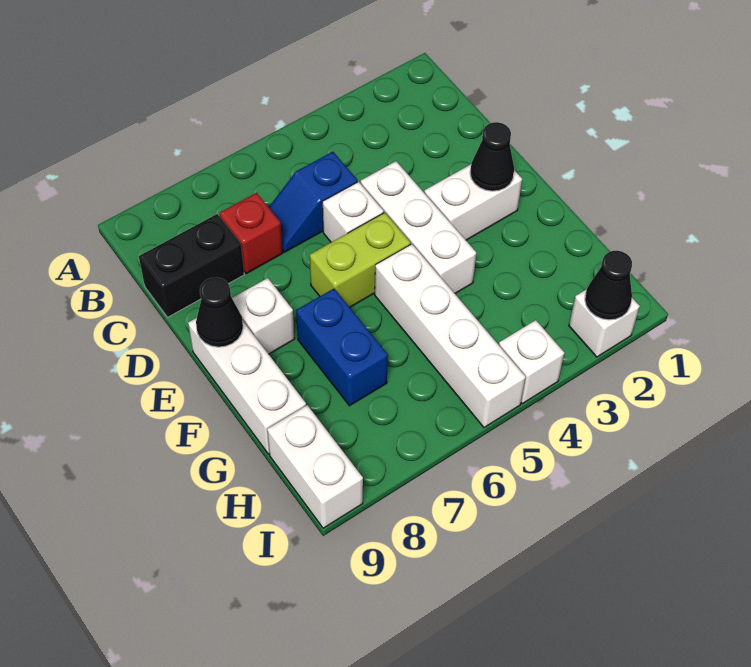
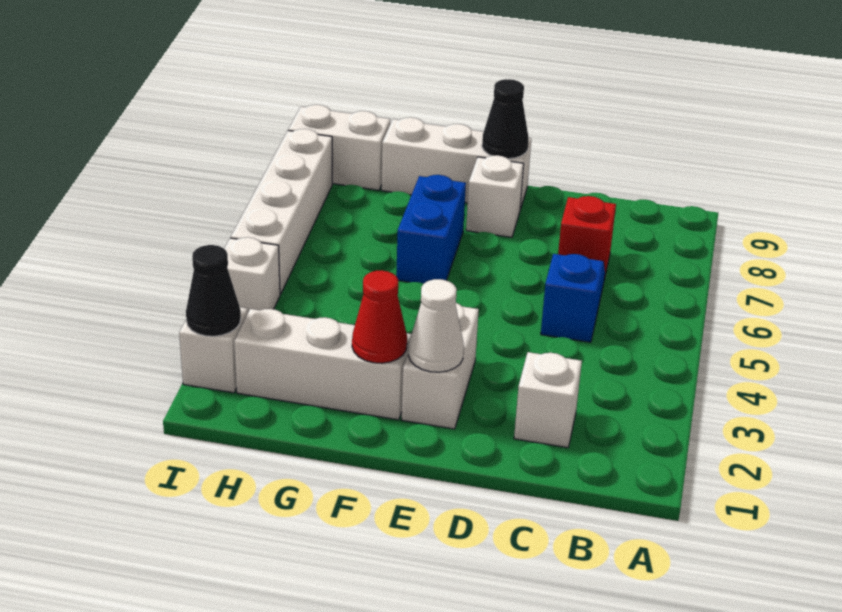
black 1x2 brick [139,214,244,317] -> none
white 1x3 brick [361,161,476,293] -> white 1x3 brick moved to [234,309,411,420]
white 1x1 brick [322,182,384,242] -> white 1x1 brick moved to [514,352,582,448]
black 1x1 cone [470,122,514,191] -> white 1x1 cone [409,279,464,372]
lime 1x2 brick [310,213,411,307] -> none
none -> red 1x1 cone [352,270,407,363]
white 1x4 brick [375,244,526,427] -> white 1x4 brick turned to [231,129,332,294]
blue 1x2 brick [296,289,388,406] -> blue 1x2 brick turned to [396,175,466,284]

